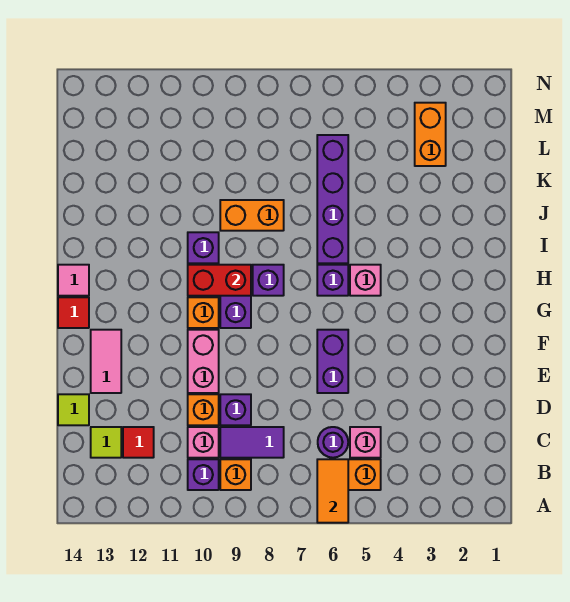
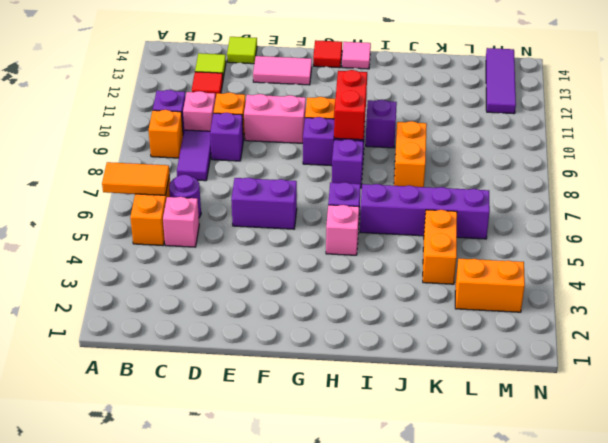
none -> orange 1x2 brick [423,210,457,284]
none -> purple 1x3 tile [486,48,516,114]

